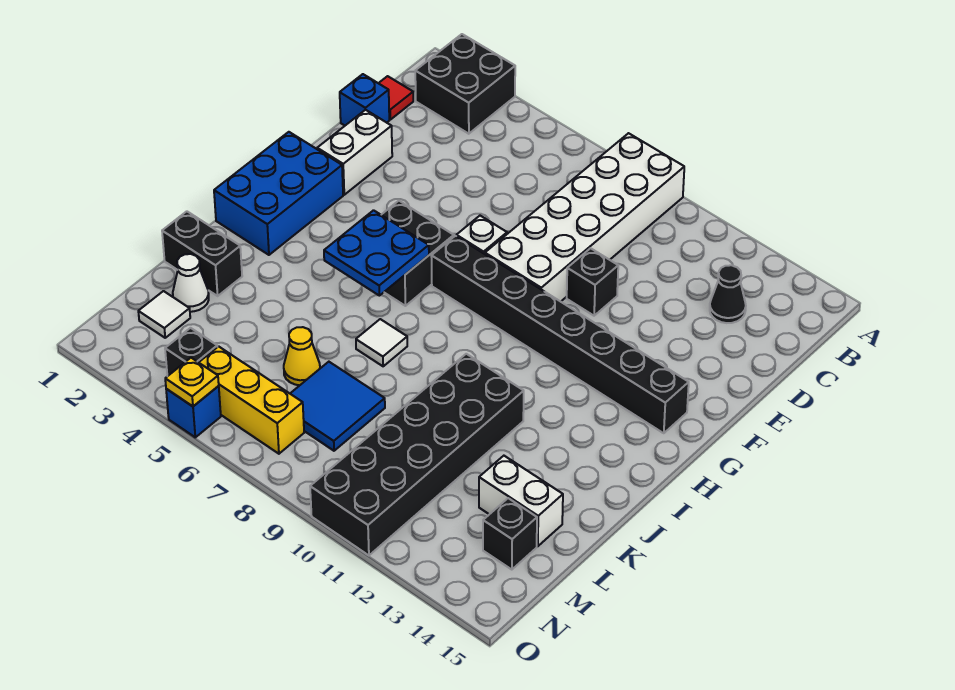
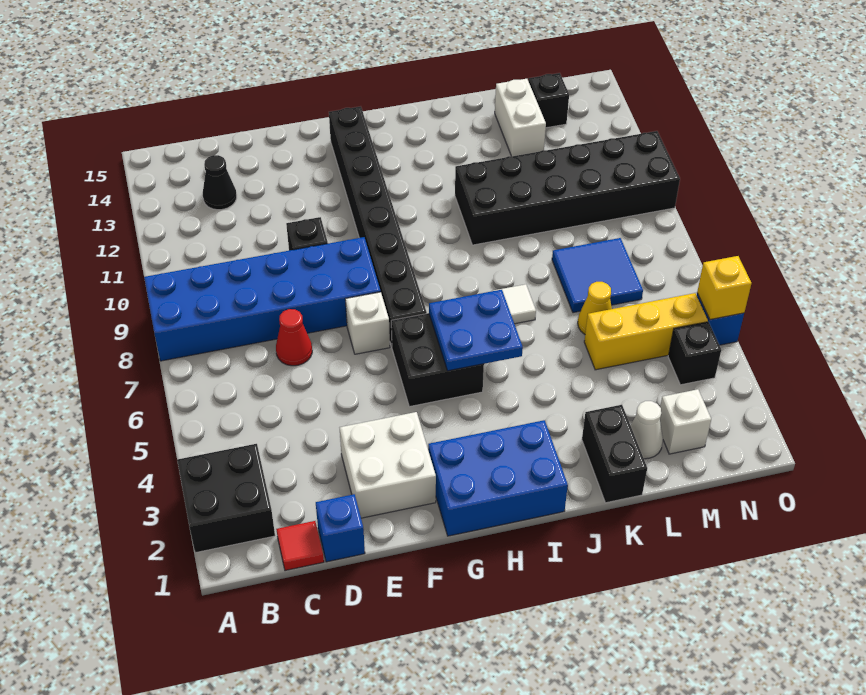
white 2x6 brick [485,133,684,302] -> blue 2x6 brick [144,237,381,361]
none -> red 1x1 cone [276,309,312,366]
white 1x2 brick [317,110,392,195] -> white 2x2 brick [340,412,436,518]
white 1x1 tile [138,291,190,338] -> white 1x1 brick [660,389,711,454]
yellow 1x3 brick [199,346,304,454] -> yellow 1x3 brick turned to [584,293,708,370]
yellow 1x1 plate [165,358,219,406] -> yellow 1x1 brick [697,256,752,320]

